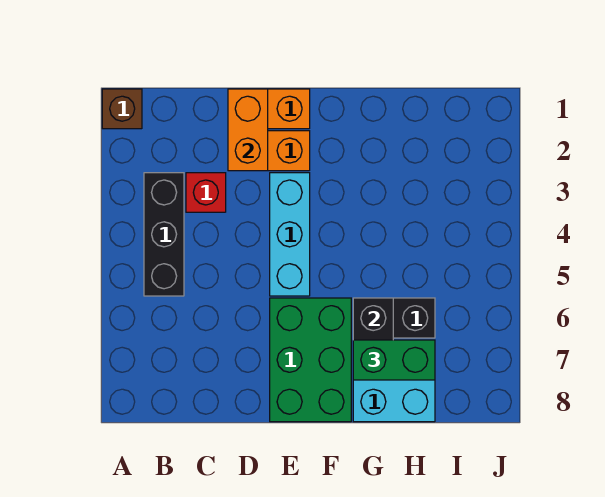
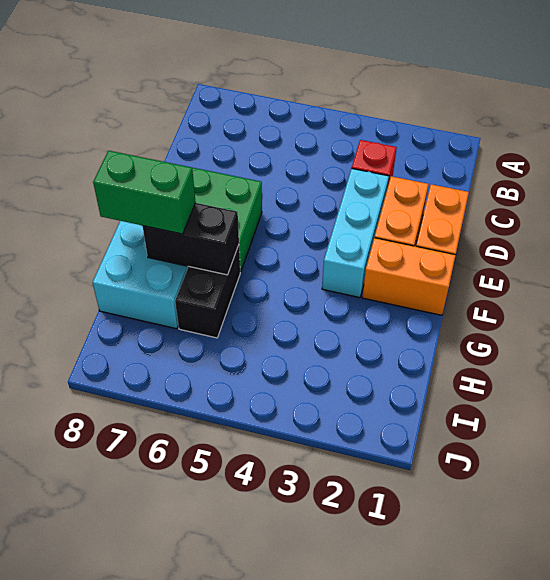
brown 1x1 brick [102,89,142,129] -> none
black 1x3 brick [144,173,184,296] -> none
orange 1x2 brick [228,89,268,171] -> orange 1x2 brick moved to [362,238,456,315]
cyan 1x3 brick [270,173,310,296] -> cyan 1x3 brick turned to [322,168,389,298]
green 1x2 brick [353,340,435,380] -> green 1x2 brick turned to [93,151,196,234]

